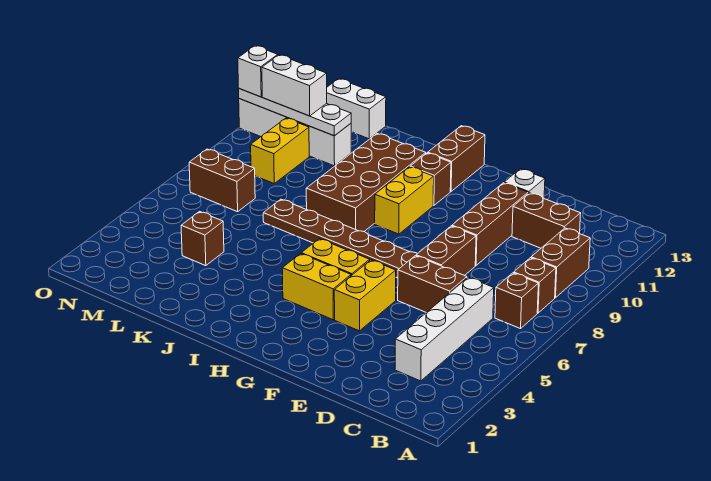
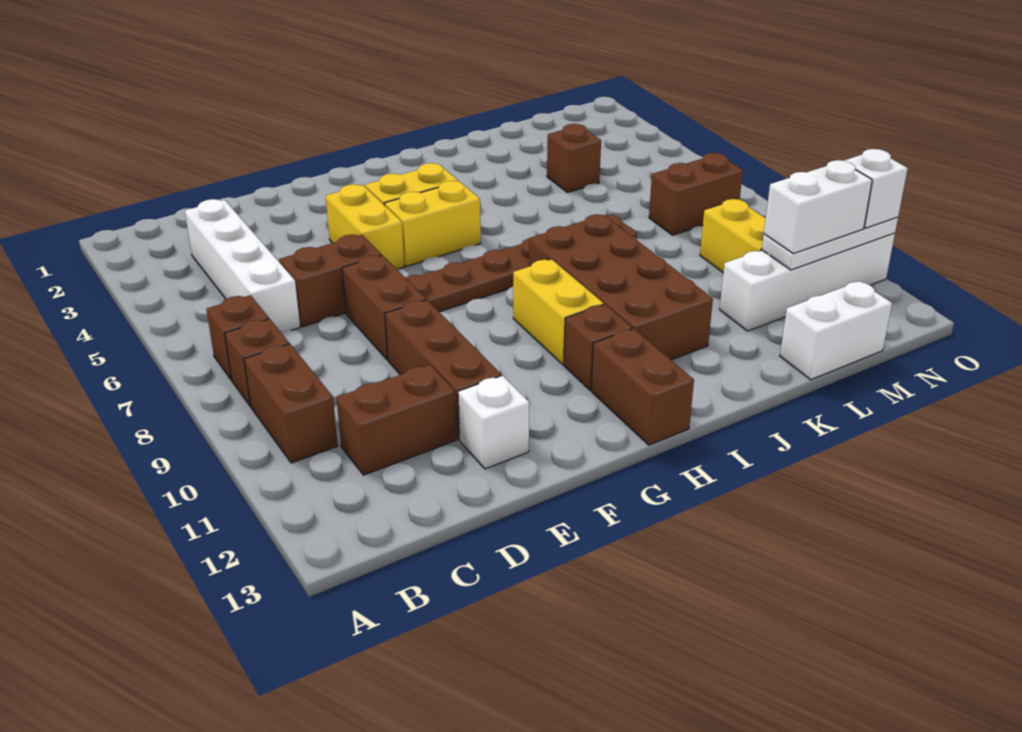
white 1x4 plate [239,89,351,136] -> white 1x3 plate [762,217,898,270]

